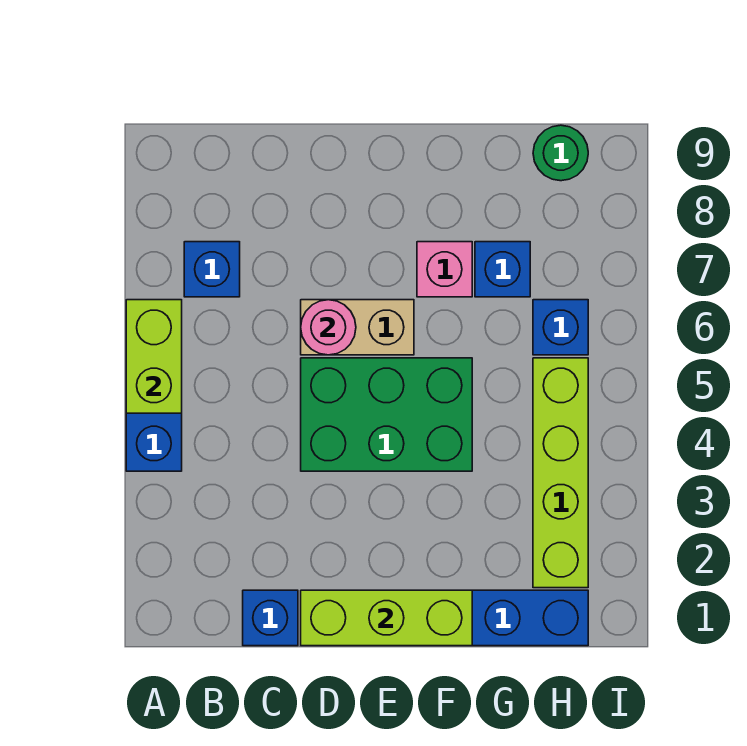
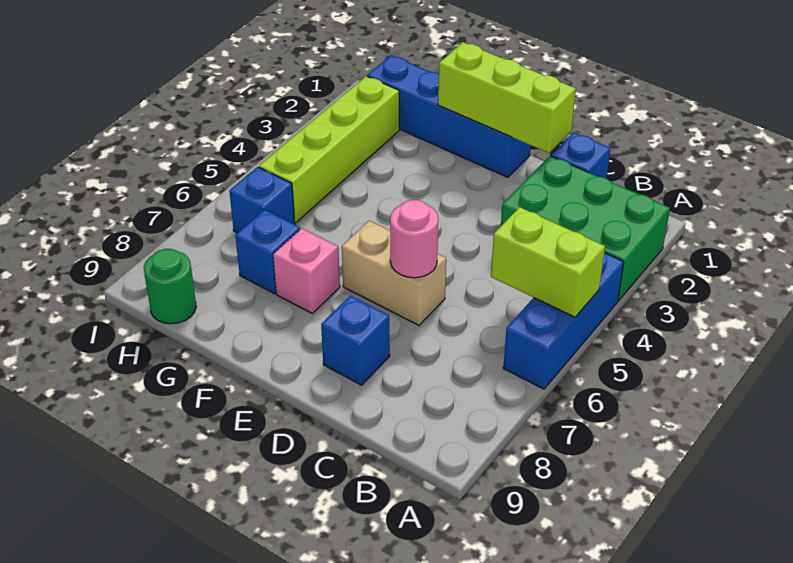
lime 1x2 brick [126,300,182,413] -> lime 1x2 brick turned to [491,207,605,317]
blue 1x1 brick [184,242,240,297] -> blue 1x1 brick moved to [321,296,390,385]
green 2x3 brick [301,358,472,471] -> green 2x3 brick moved to [501,156,670,301]

